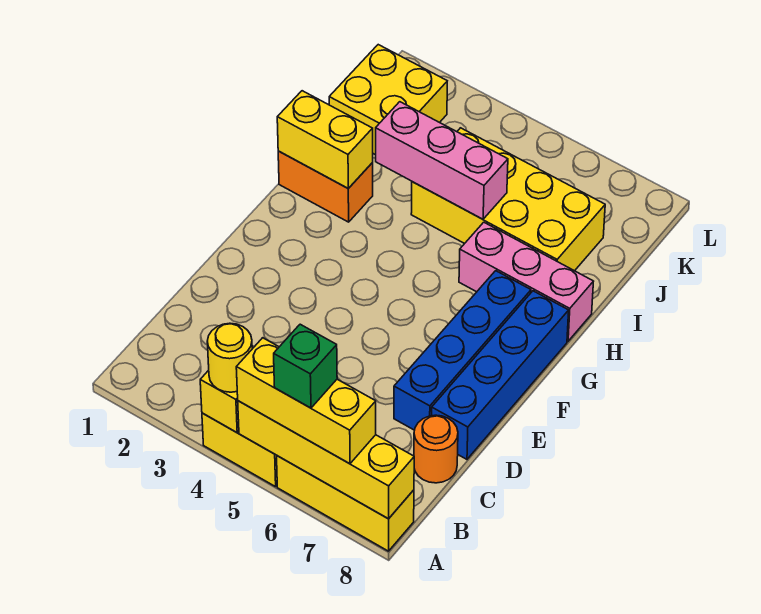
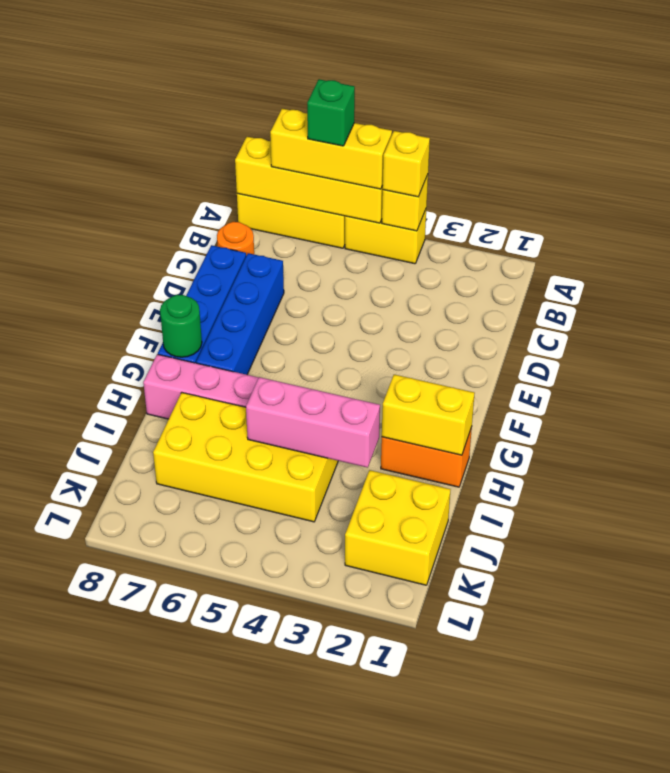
yellow 1x1 round brick [207,323,252,392] -> yellow 1x1 brick [383,131,430,197]
none -> green 1x1 round brick [160,295,202,357]

